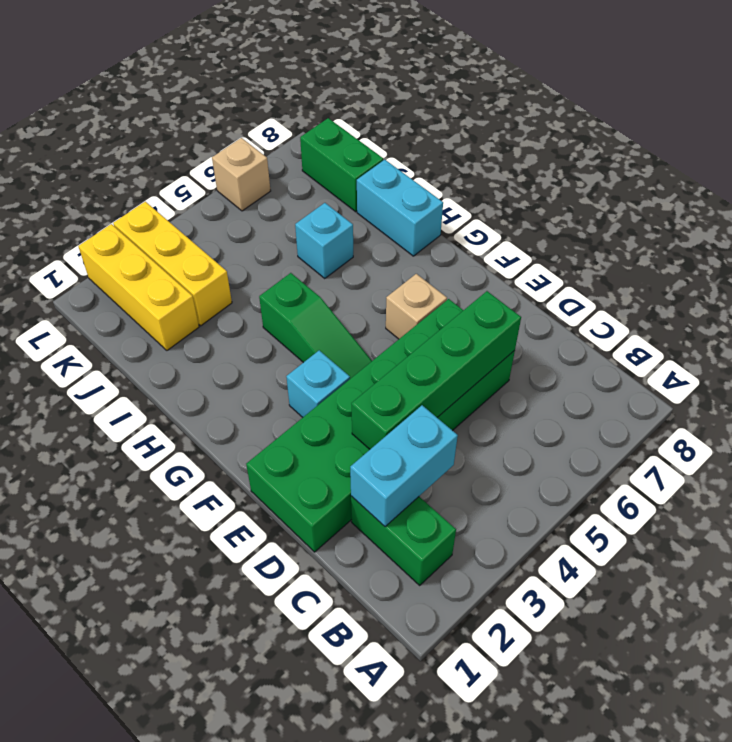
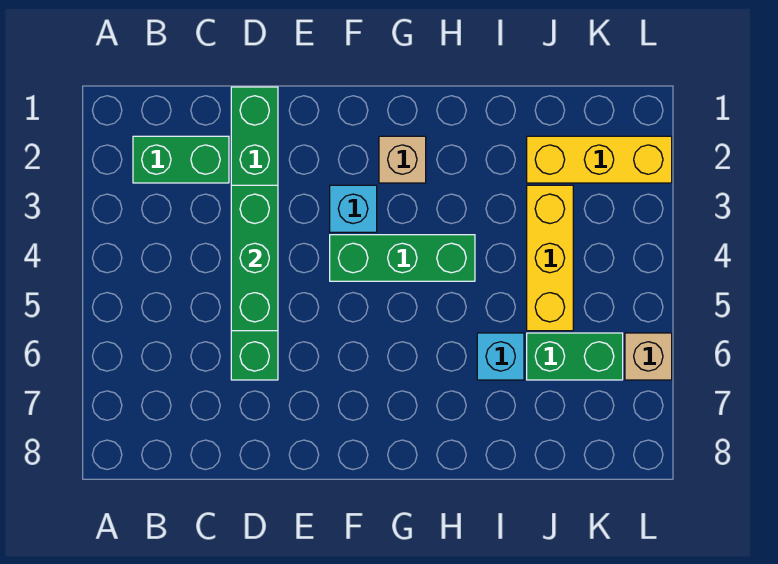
cyan 1x2 brick [350,405,458,527] -> none
green 2x6 brick [246,299,515,552] -> green 1x6 brick [231,87,278,380]
green 1x4 brick [351,291,521,449] -> green 1x3 brick [231,185,278,331]
green 1x3 slope [259,273,372,379] -> green 1x3 brick [330,235,475,281]
tan 1x1 brick [386,274,447,339] -> tan 1x1 brick moved to [379,136,426,183]
cyan 1x2 brick [357,160,443,256] -> none
yellow 1x3 brick [113,202,232,326] -> yellow 1x3 brick turned to [527,185,573,331]
green 1x2 brick [300,118,383,212] -> green 1x2 brick moved to [527,333,623,380]

